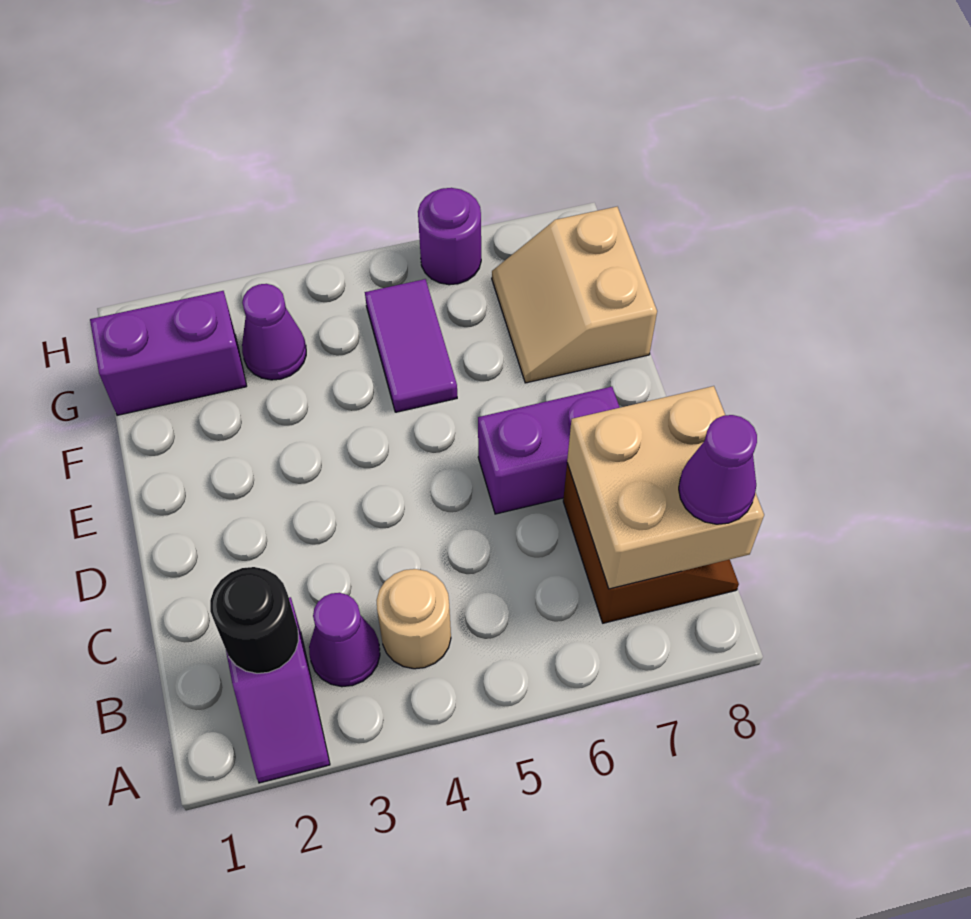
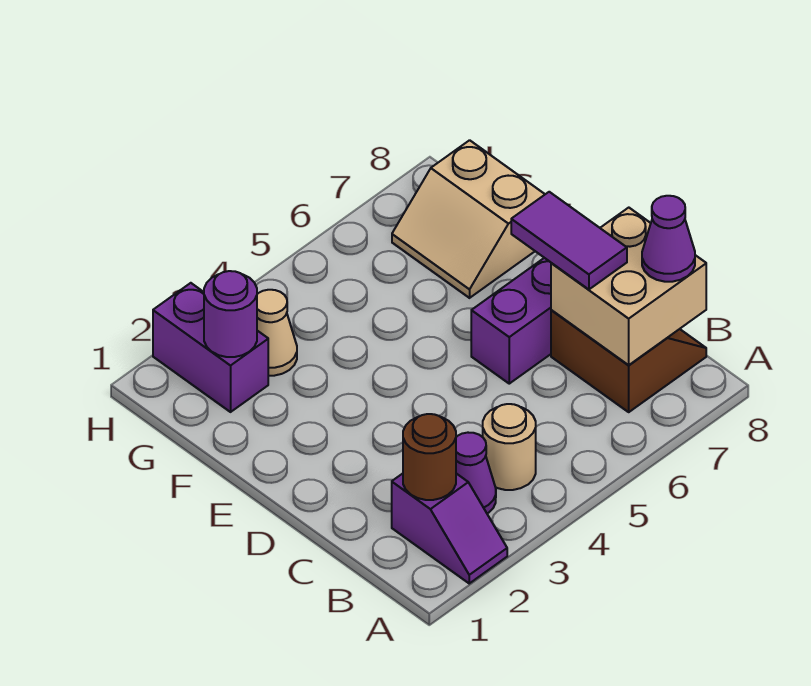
black 1x1 round brick [210,567,299,673] -> brown 1x1 round brick [403,414,456,500]
purple 1x2 tile [365,279,457,412] -> purple 1x2 tile moved to [511,192,627,289]
purple 1x2 brick [90,291,247,415] -> purple 1x2 brick turned to [153,283,268,412]
purple 1x1 cone [242,284,306,380] -> tan 1x1 cone [257,290,297,376]
purple 1x1 round brick [418,188,481,285] -> purple 1x1 round brick moved to [204,271,257,357]

